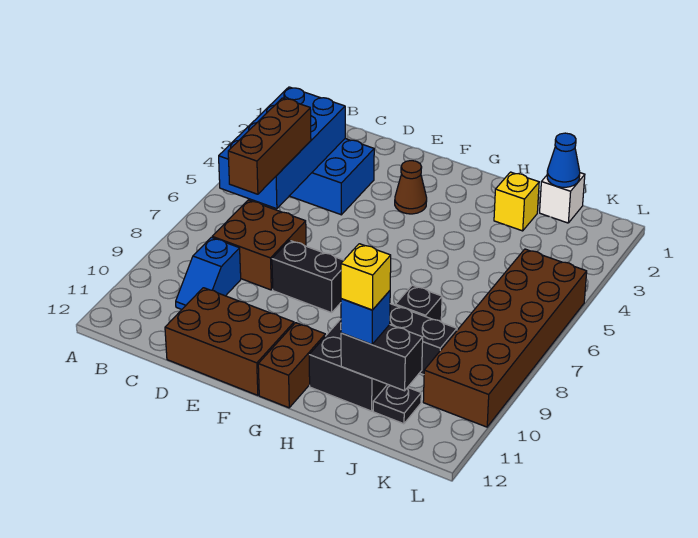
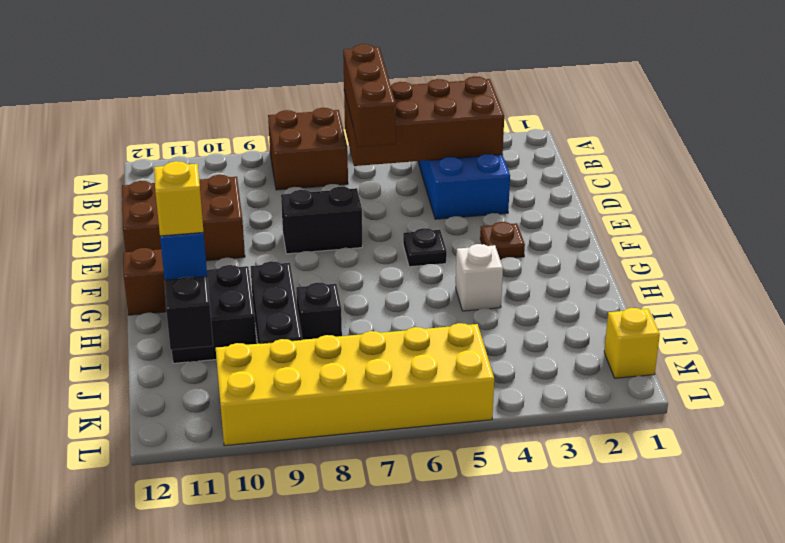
blue 2x4 brick [219,87,345,209] -> brown 2x4 brick [344,76,504,166]
brown 1x3 brick [228,98,311,194] -> brown 1x3 brick turned to [343,44,396,147]
brown 2x2 brick [212,200,306,290] -> brown 2x2 brick moved to [268,108,348,190]
blue 1x2 slope [176,237,241,309] -> none
brown 2x3 brick [165,288,294,395] -> brown 2x3 brick turned to [122,175,245,261]
black 1x2 brick [272,240,344,313] -> black 1x2 brick turned to [281,187,362,254]
brown 1x1 cone [395,161,427,214] -> brown 1x1 plate [480,222,525,259]
yellow 1x1 brick [494,172,539,231] -> yellow 1x1 brick moved to [604,308,660,378]
white 1x1 brick [540,173,585,223] -> white 1x1 brick moved to [456,244,503,311]
blue 1x1 cone [547,133,580,187] -> none
black 1x1 plate [373,384,421,424] -> black 1x1 plate moved to [403,228,447,267]
brown 2x6 brick [423,249,587,427] -> yellow 2x6 brick [216,323,494,446]

